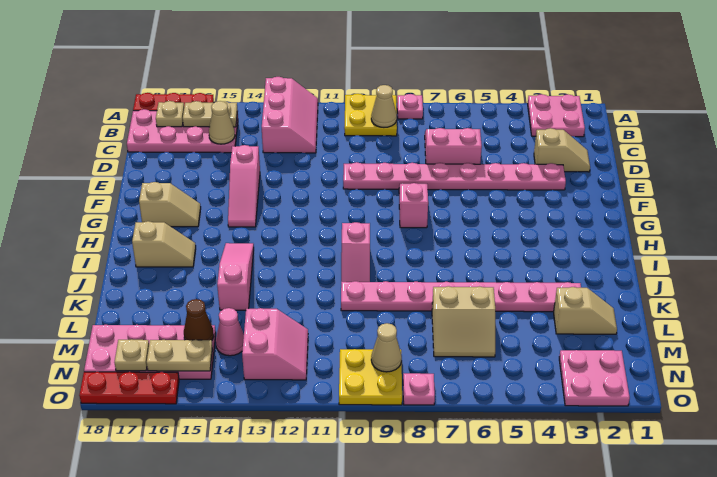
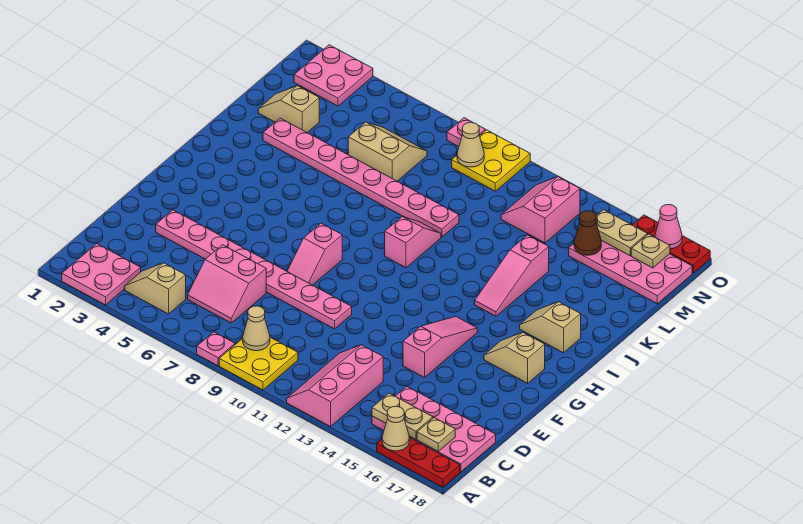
tan 1x1 cone [209,101,235,144] -> tan 1x1 cone moved to [382,406,409,451]
tan 1x2 slope [534,128,590,172] -> tan 1x2 slope moved to [125,263,186,314]
pink 1x1 cone [216,308,244,356] -> pink 1x1 cone moved to [655,205,682,249]

